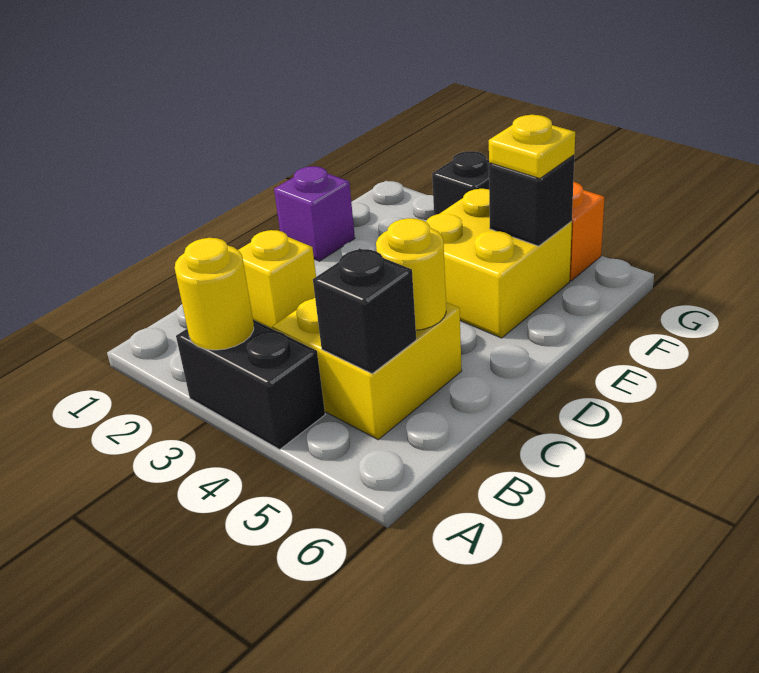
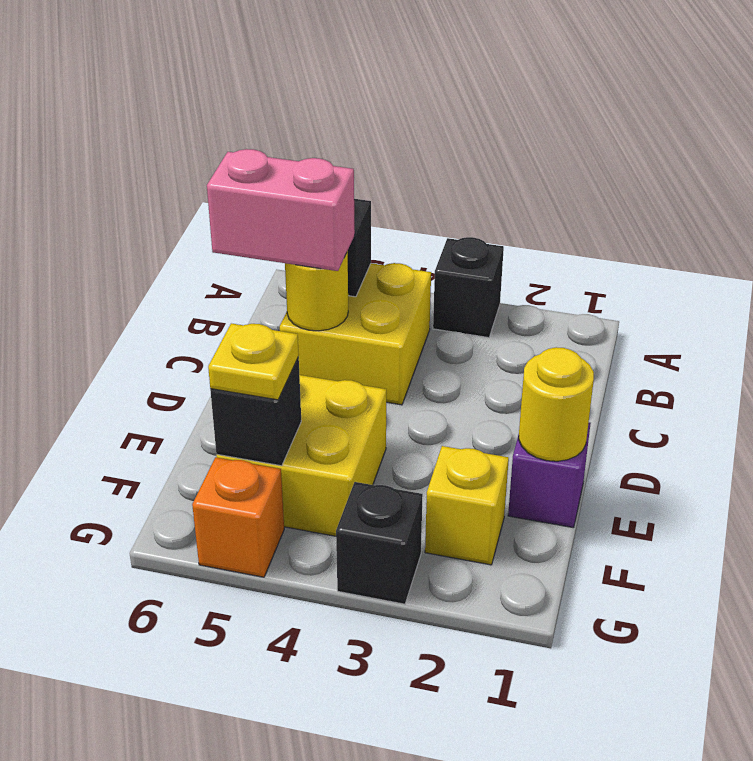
black 1x2 brick [176,320,325,449] -> black 1x1 brick [433,237,504,338]
yellow 1x1 round brick [175,238,254,350] -> yellow 1x1 round brick moved to [519,347,594,461]
yellow 1x1 brick [239,230,316,329] -> yellow 1x1 brick moved to [425,446,509,565]
none -> pink 1x2 brick [207,149,355,271]

